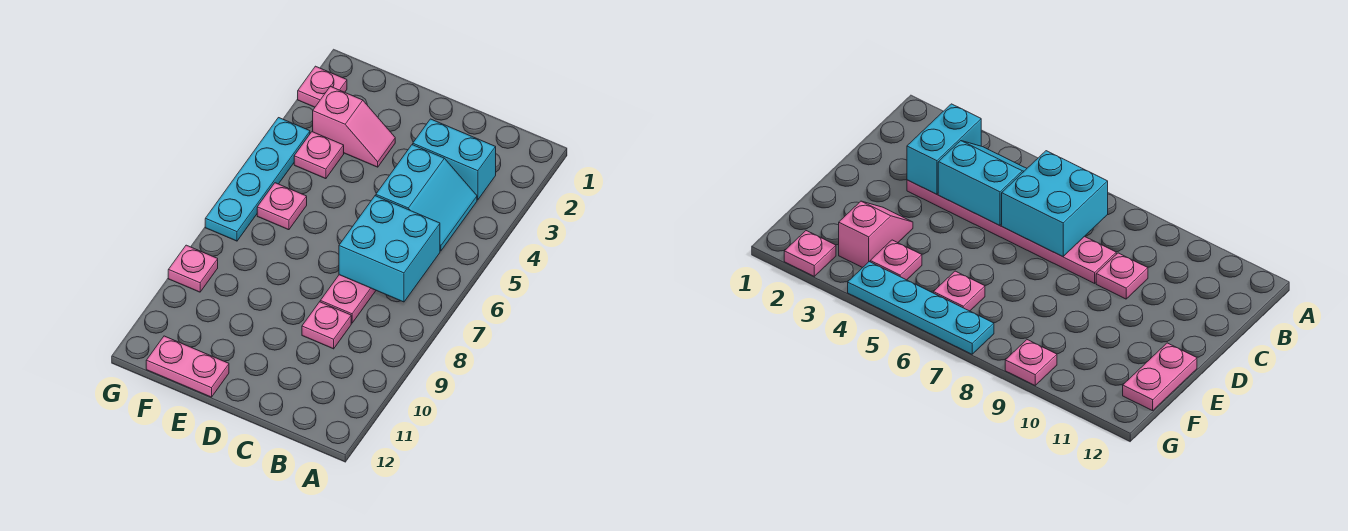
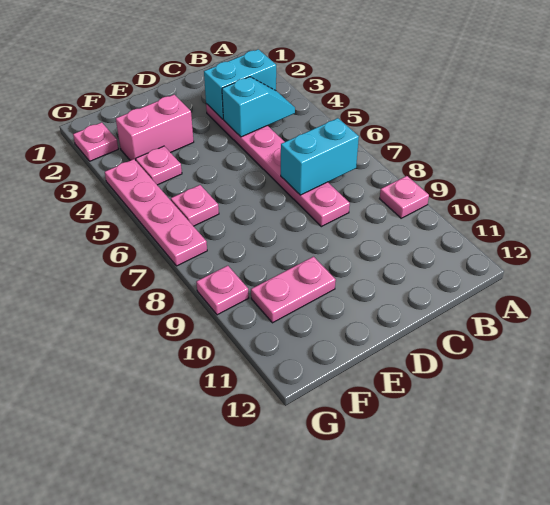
cyan 2x2 slope [376,145,477,251] -> cyan 1x2 slope [222,77,295,137]
cyan 2x2 brick [339,196,440,302] -> cyan 1x2 brick [281,118,359,195]
pink 1x1 plate [302,302,351,349] -> pink 1x1 plate moved to [380,176,429,218]
pink 1x2 slope [313,86,395,167] -> pink 1x2 brick [116,95,194,161]
pink 1x2 plate [146,336,229,397] -> pink 1x2 plate moved to [251,257,336,323]
cyan 1x4 plate [205,118,310,241] -> pink 1x4 plate [105,159,207,266]

